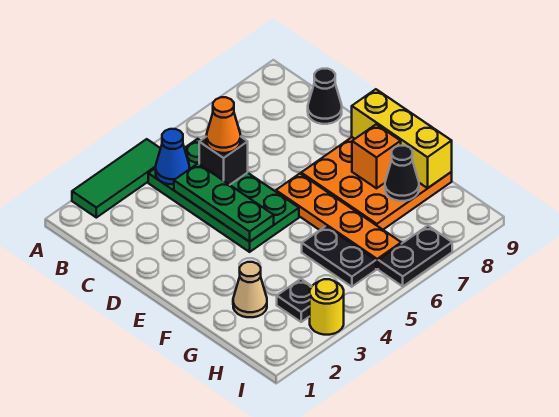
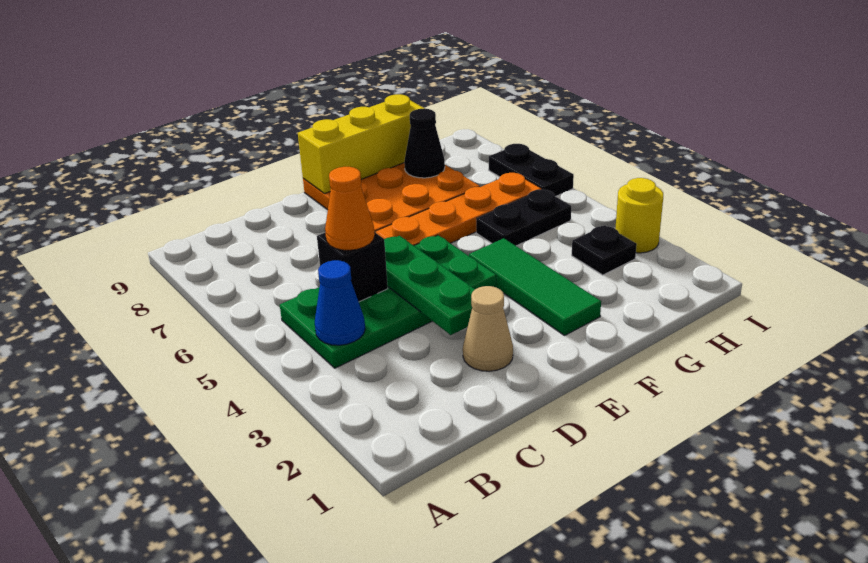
green 1x3 tile [72,139,161,218] -> green 1x3 tile moved to [469,238,601,335]
green 1x3 plate [174,164,274,242] -> green 1x3 plate turned to [384,236,475,335]
black 1x1 cone [308,69,342,124] -> none
orange 1x1 brick [352,124,401,188] -> none
tan 1x1 cone [233,262,267,317] -> tan 1x1 cone moved to [463,286,513,371]

